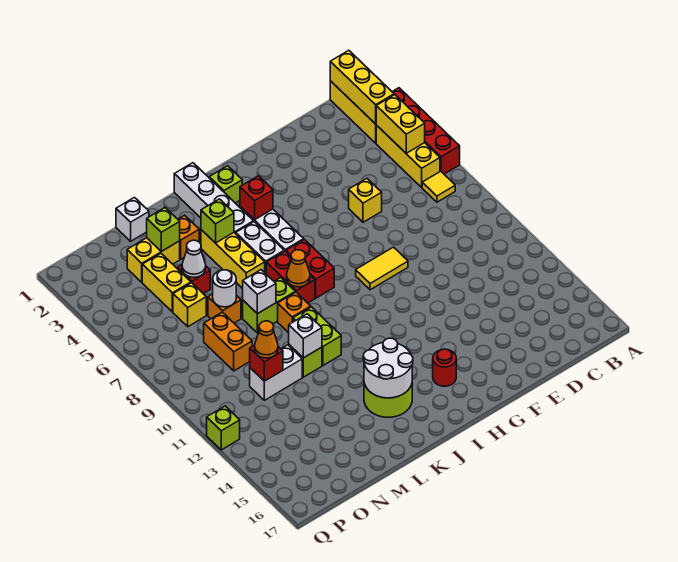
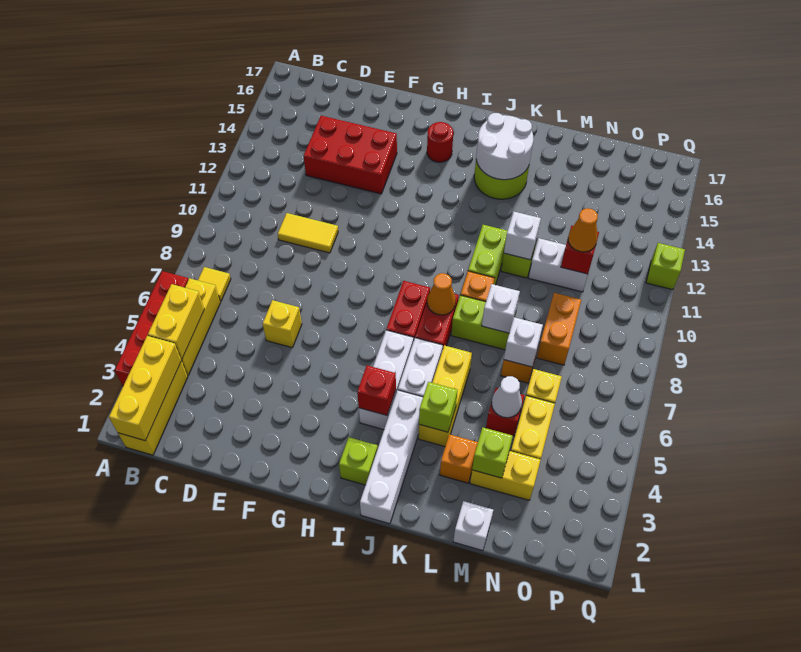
none -> red 2x3 brick [304,116,397,194]
yellow 1x2 tile [356,247,408,290] -> yellow 1x2 tile moved to [278,213,338,253]
white 1x1 round brick [213,270,236,307] -> white 1x1 brick [504,317,543,367]

